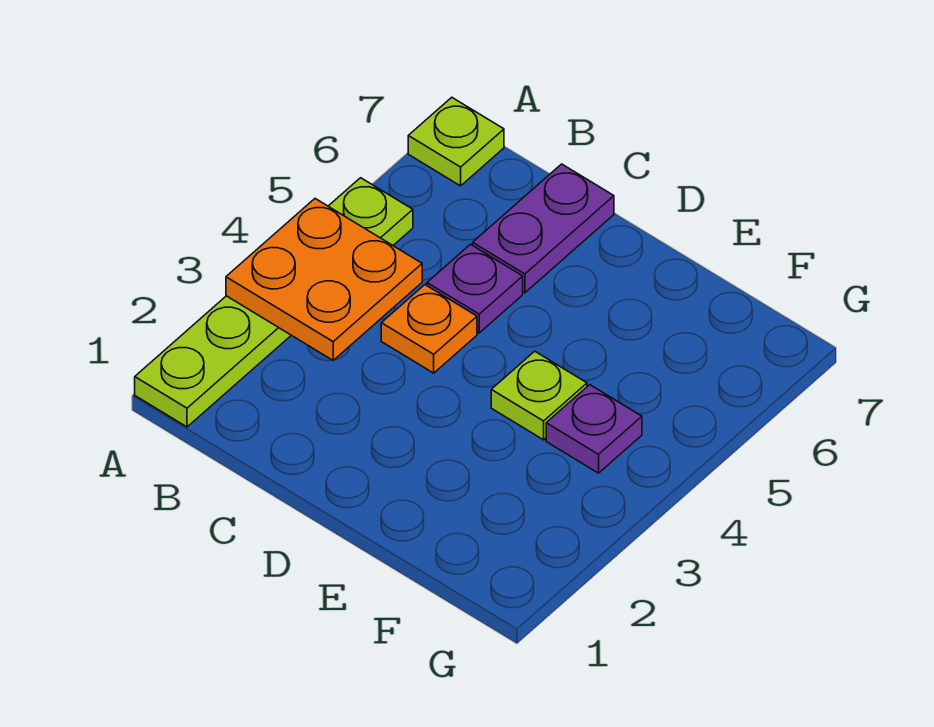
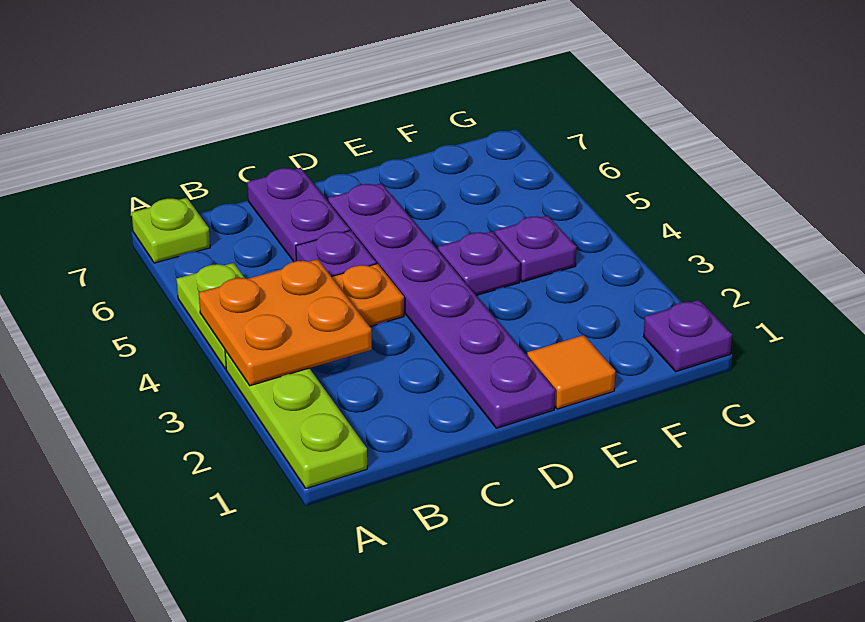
none -> purple 1x6 plate [328,183,555,428]
none -> orange 1x1 tile [527,335,615,409]
lime 1x1 plate [491,351,587,440] -> purple 1x1 plate [438,231,520,295]
none -> purple 1x1 plate [644,300,732,372]

